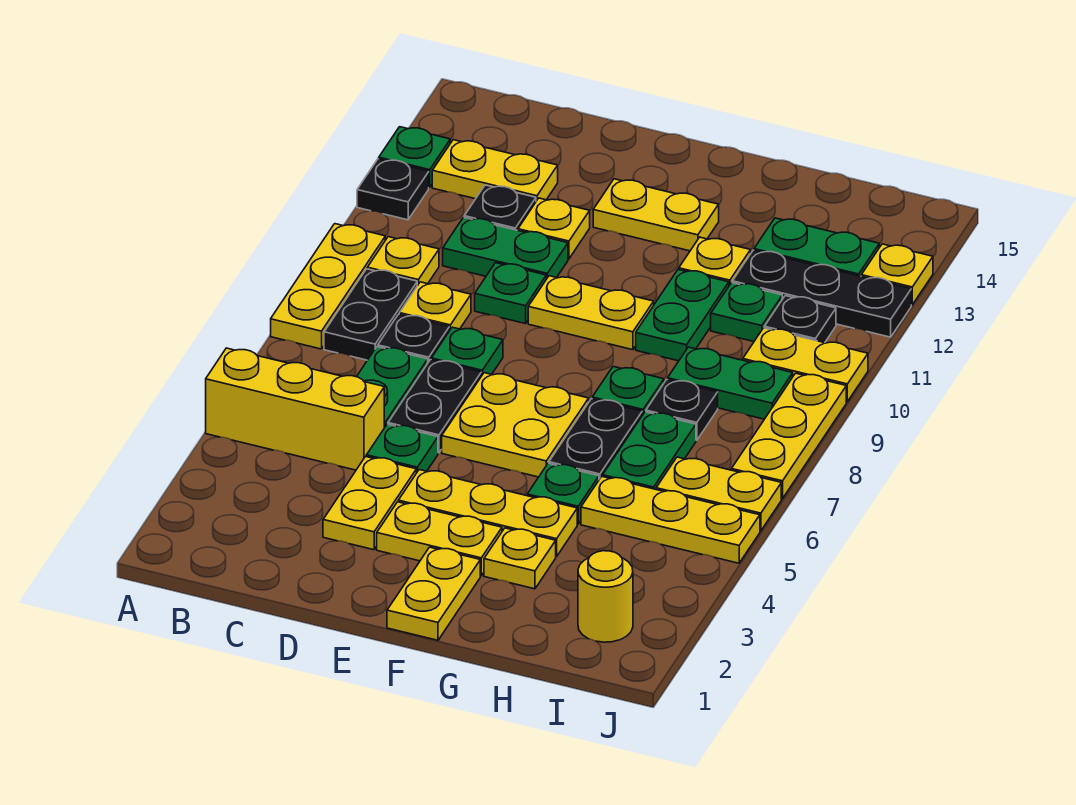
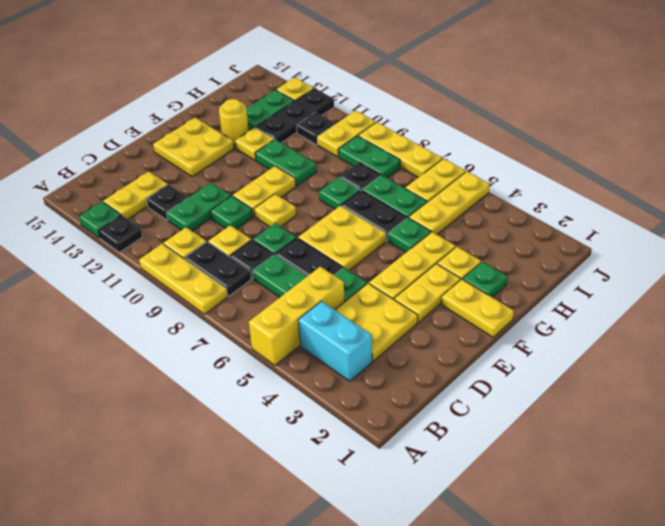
none -> cyan 1x2 brick [298,301,372,381]
yellow 1x2 plate [323,457,416,550] -> yellow 2x2 plate [335,283,418,361]
yellow 1x1 plate [518,198,590,259] -> yellow 1x1 plate moved to [254,194,296,227]
yellow 1x2 plate [593,179,719,251] -> yellow 2x2 plate [153,118,234,177]
green 1x2 plate [668,347,793,419] -> green 1x2 plate turned to [338,136,400,178]
green 1x1 plate [711,283,782,342] -> green 1x1 plate moved to [463,262,507,297]
yellow 1x1 round brick [578,551,633,642] -> yellow 1x1 round brick moved to [219,99,249,145]

